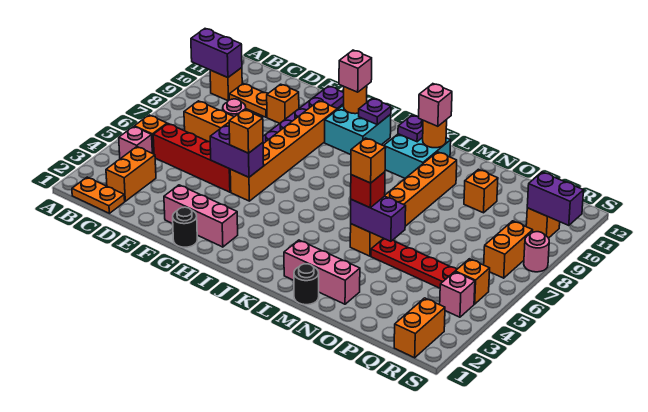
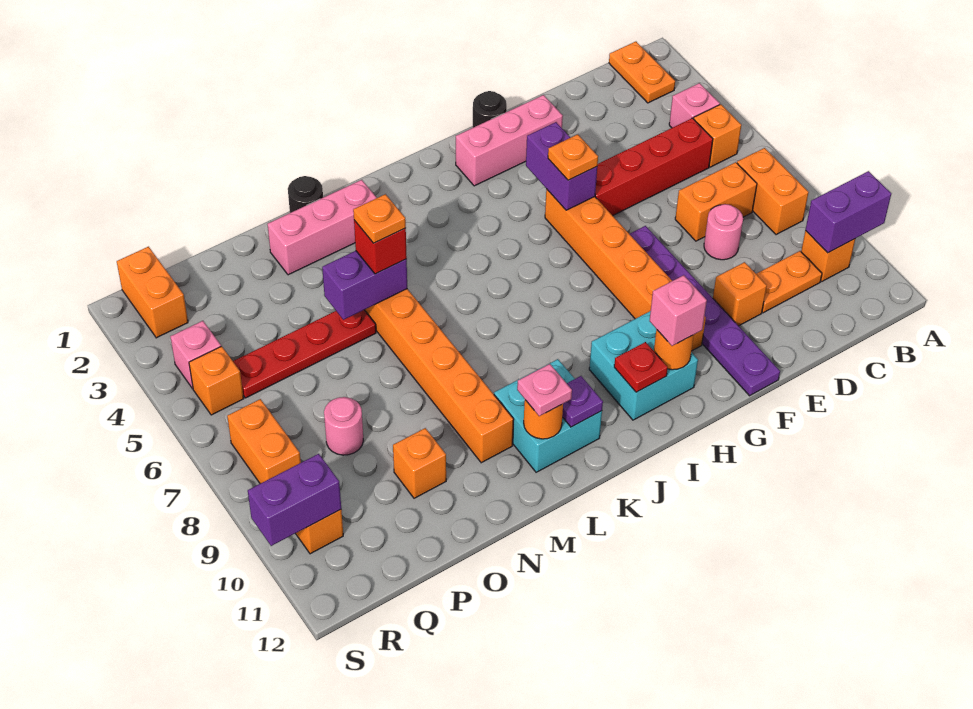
orange 1x2 plate [72,177,125,213] -> orange 1x2 plate turned to [609,42,675,103]
orange 1x2 brick [106,147,156,201] -> orange 1x2 brick moved to [737,148,809,235]
purple 1x2 brick [210,125,264,177] -> purple 1x2 brick turned to [526,122,597,210]
orange 1x1 brick [229,110,263,153] -> orange 1x1 plate [548,134,598,180]
purple 1x1 plate [359,98,391,125] -> red 1x1 plate [614,342,668,392]
pink 1x1 brick [419,84,452,126] -> pink 1x1 plate [517,364,572,416]
orange 1x1 brick [351,138,386,183] -> orange 1x1 plate [353,194,406,243]
pink 1x1 round brick [524,232,549,272] -> pink 1x1 round brick moved to [324,397,364,455]

